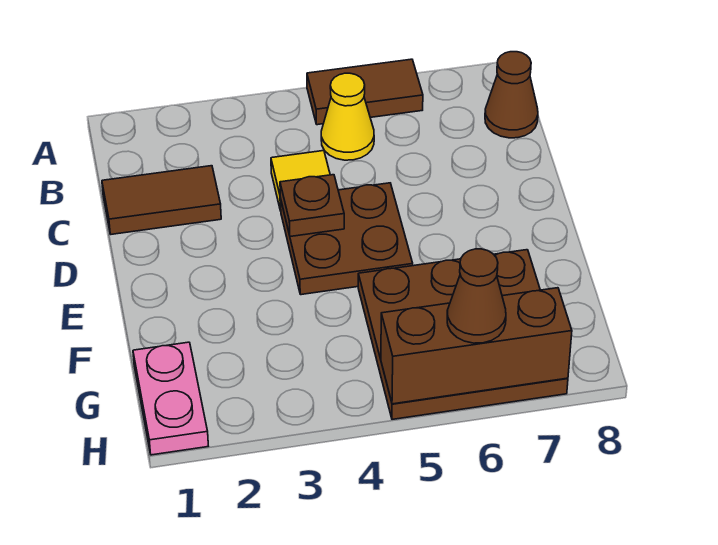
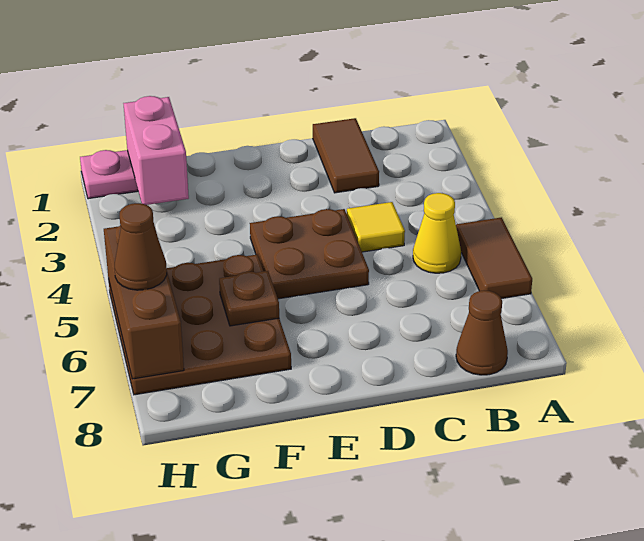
brown 1x1 plate [280,175,344,237] -> brown 1x1 plate moved to [219,271,279,326]
none -> pink 1x2 brick [123,96,189,205]

